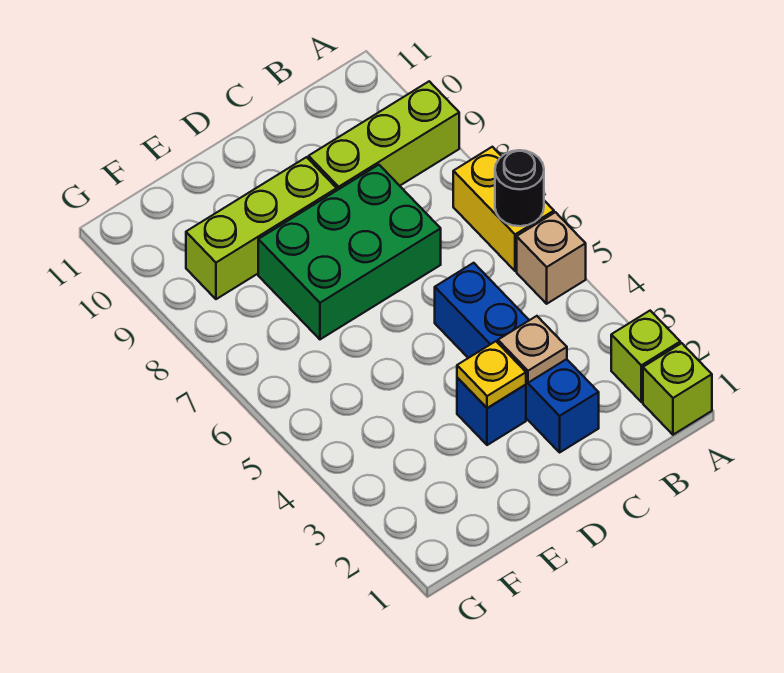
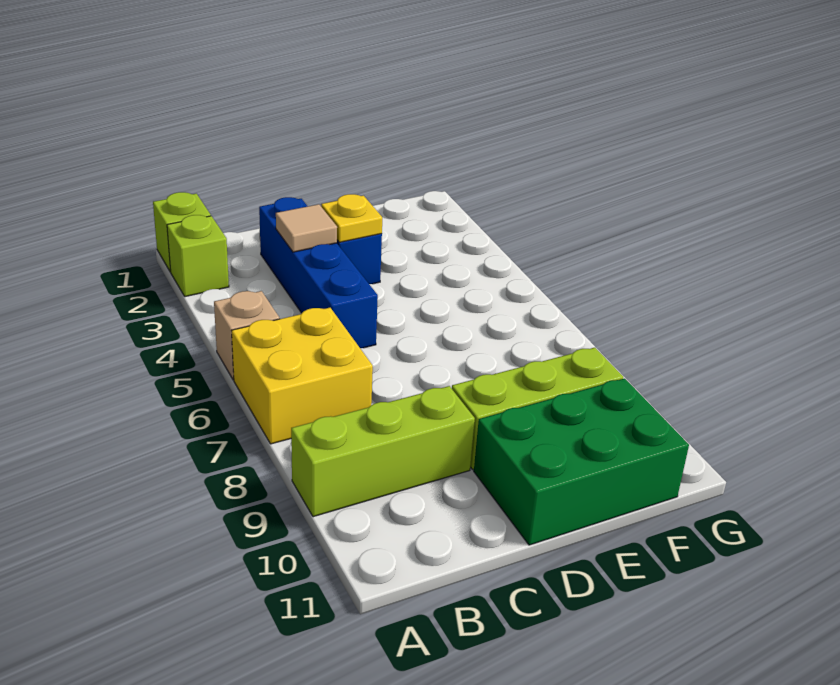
yellow 1x2 brick [453,147,554,271] -> yellow 2x2 brick [231,308,373,444]
black 1x1 round brick [495,150,544,226] -> none
tan 1x1 plate [498,316,567,383] -> tan 1x1 tile [276,204,337,252]
green 2x3 brick [258,165,441,339] -> green 2x3 brick moved to [474,378,689,545]

